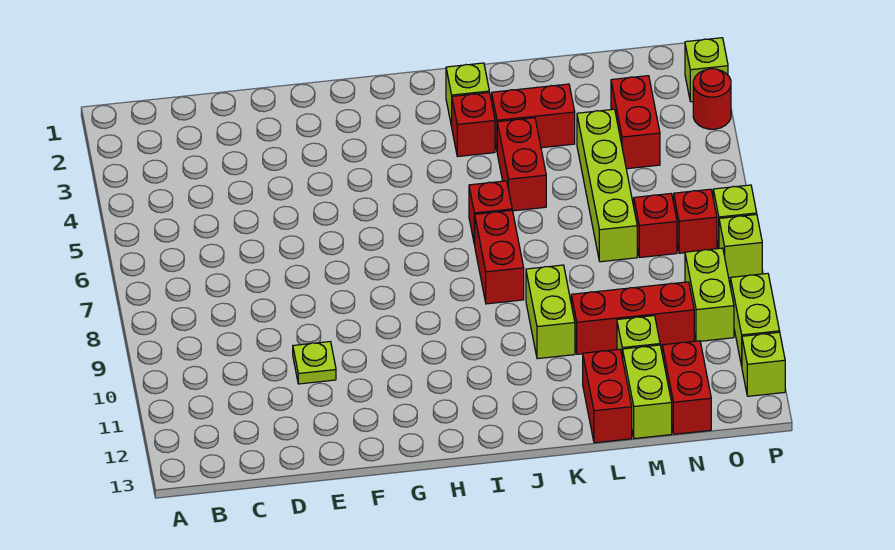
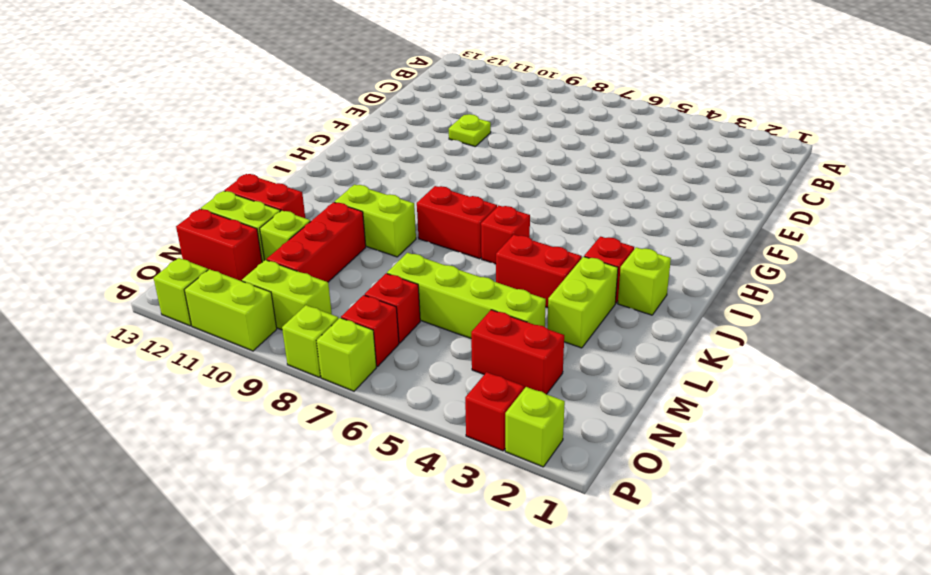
red 1x2 brick [492,84,575,150] -> lime 1x2 brick [547,256,618,348]
red 1x1 round brick [693,69,731,129] -> red 1x1 brick [465,372,524,451]

